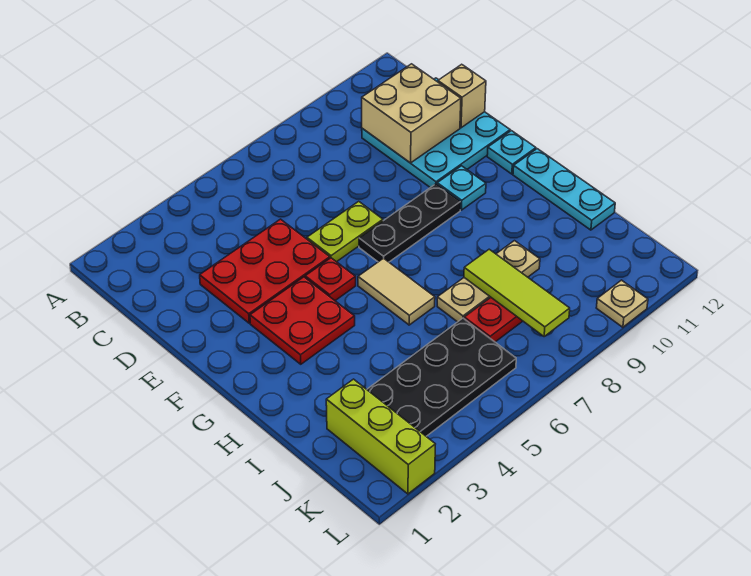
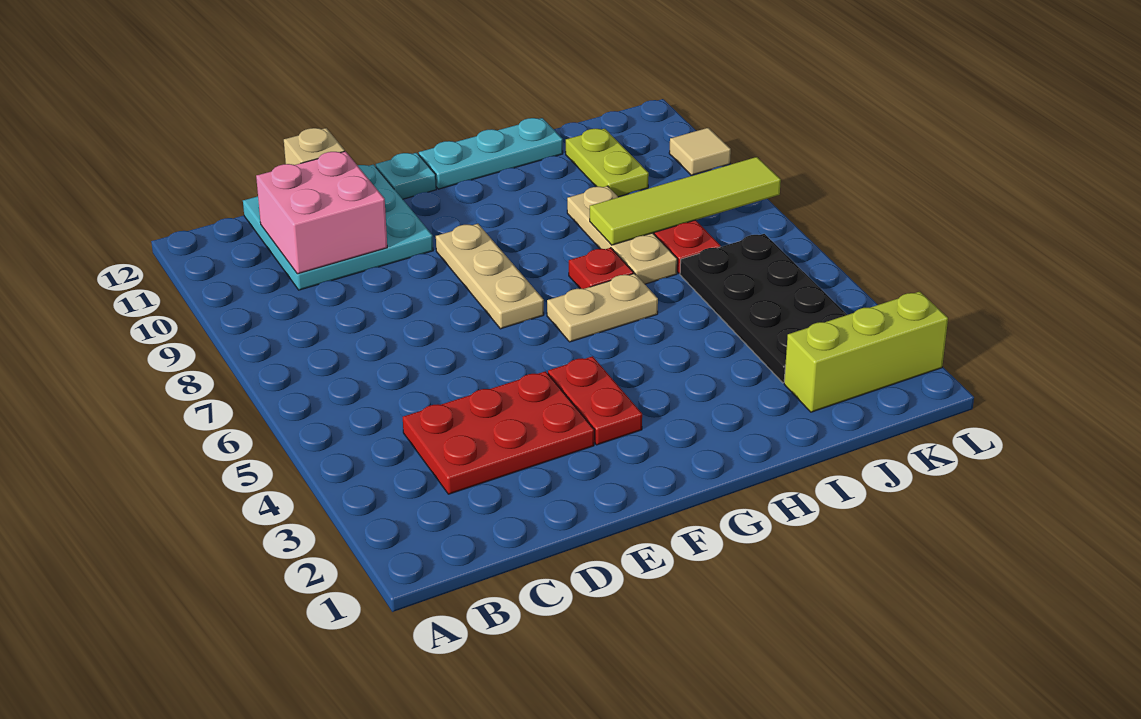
tan 2x2 brick [362,64,461,163] -> pink 2x2 brick [256,151,387,274]
red 2x3 plate [200,219,330,323] -> red 2x3 plate turned to [403,371,594,494]
lime 1x2 plate [307,201,383,262] -> lime 1x2 plate moved to [566,129,649,197]
red 2x2 plate [250,277,355,364] -> red 1x2 plate [548,356,642,445]
red 1x1 plate [305,258,356,301] -> red 1x1 plate moved to [569,248,633,289]
black 1x3 plate [359,184,461,262] -> tan 1x3 plate [436,224,544,329]
cyan 1x1 plate [437,166,486,210] -> none
tan 1x2 tile [358,258,435,325] -> tan 1x2 plate [547,273,658,342]
lime 1x3 tile [464,249,570,336] -> lime 1x4 tile [590,157,781,245]
tan 1x1 plate [596,280,648,327] -> tan 1x1 tile [669,128,731,175]

